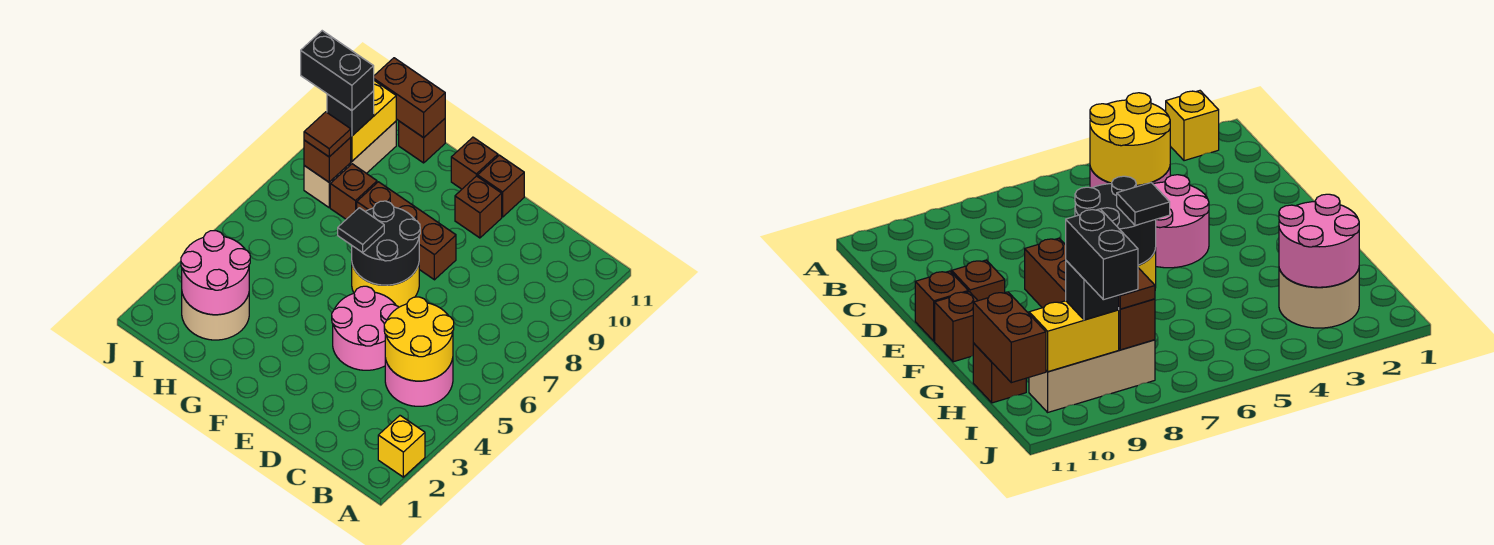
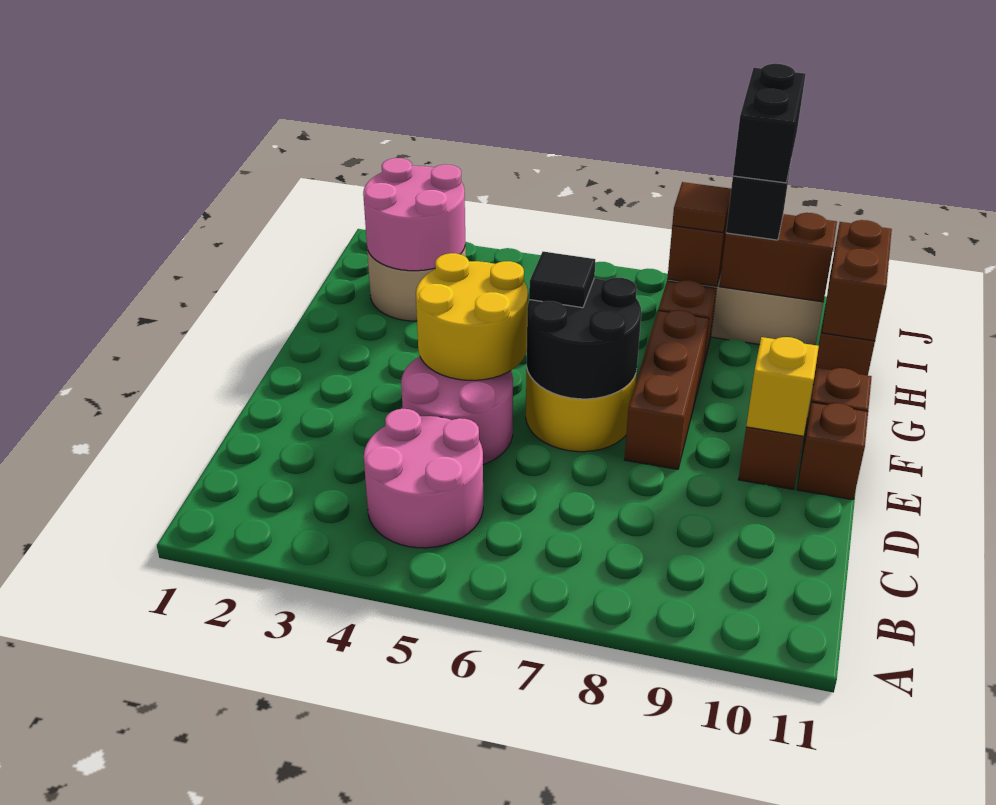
yellow 1x1 brick [378,416,425,477] -> yellow 1x1 brick moved to [746,337,819,436]
yellow 2x2 round brick [384,297,454,381] -> yellow 2x2 round brick moved to [416,253,528,380]
yellow 1x2 brick [350,81,396,161] -> brown 1x2 brick [720,213,837,302]

